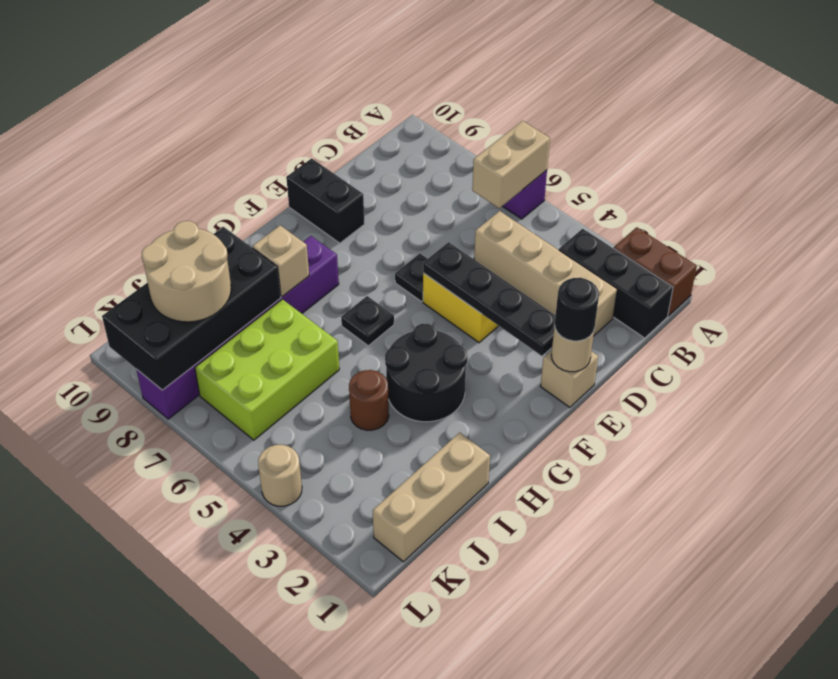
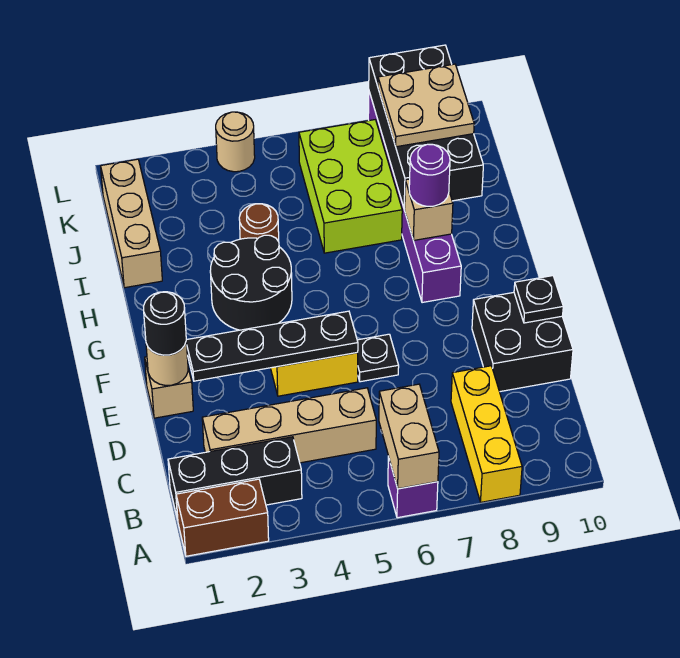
none -> yellow 1x3 brick [451,366,522,502]
black 1x2 brick [286,158,365,243] -> black 2x2 brick [472,292,573,392]
black 1x1 plate [341,296,394,346] -> black 1x1 plate moved to [514,276,563,323]
none -> purple 1x1 round brick [409,144,450,206]
tan 2x2 round brick [142,221,231,322] -> tan 2x2 plate [378,64,474,147]

